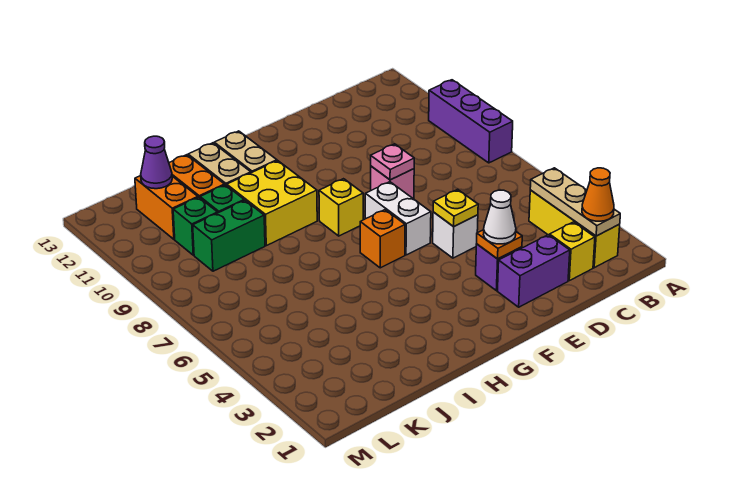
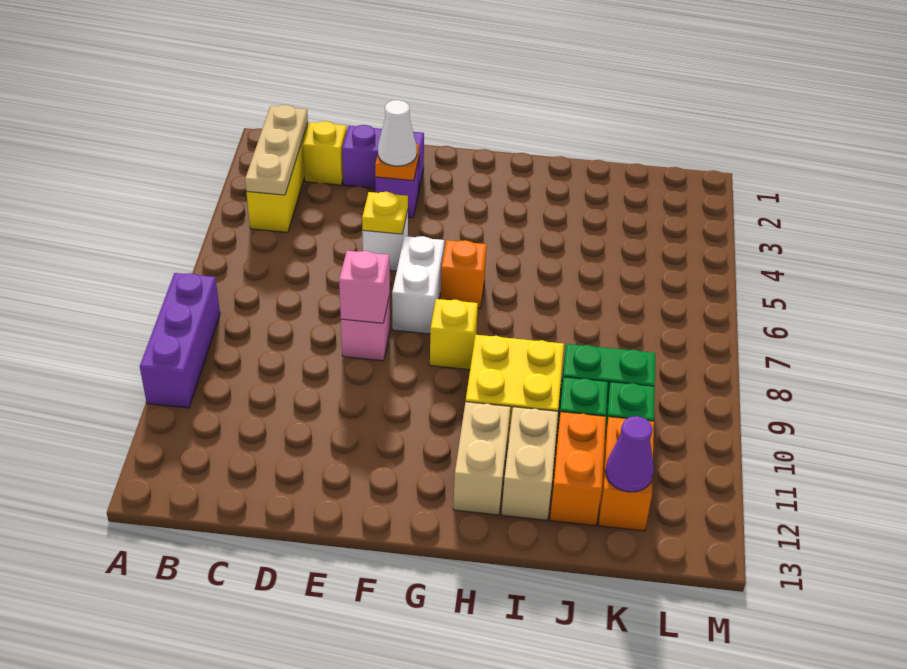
orange 1x1 cone [582,168,614,221] -> none
pink 1x1 plate [371,144,414,180] -> pink 1x1 brick [339,251,390,323]

